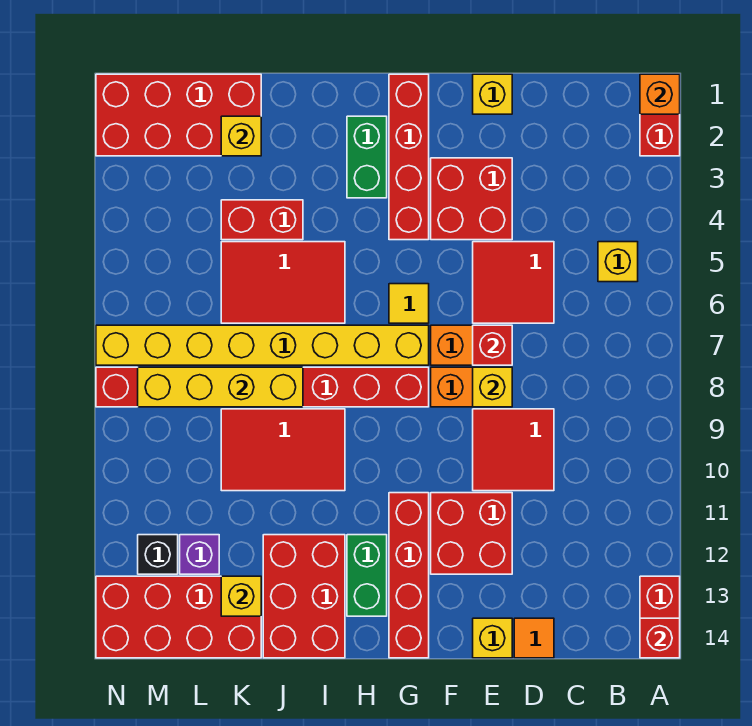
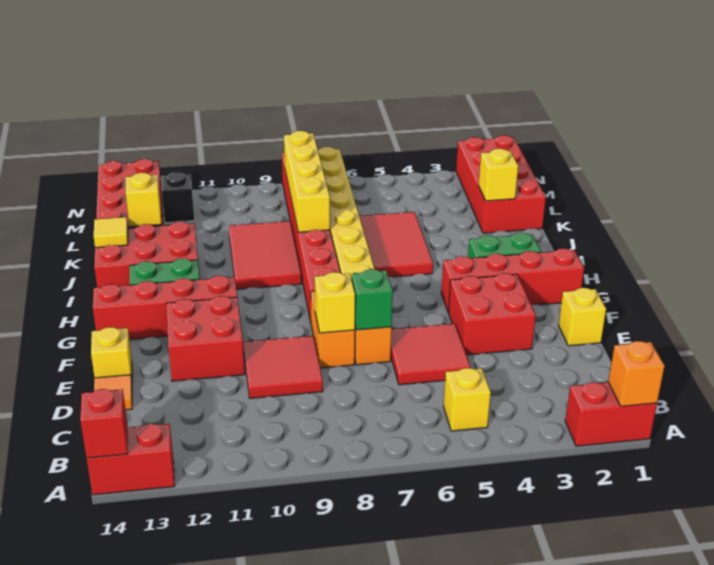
red 1x1 brick [473,325,512,365] -> green 1x1 brick [352,269,393,330]
yellow 1x1 tile [389,284,429,323] -> yellow 1x1 tile moved to [94,217,128,248]
red 1x2 brick [221,200,303,240] -> none
purple 1x1 brick [180,535,219,574] -> none

